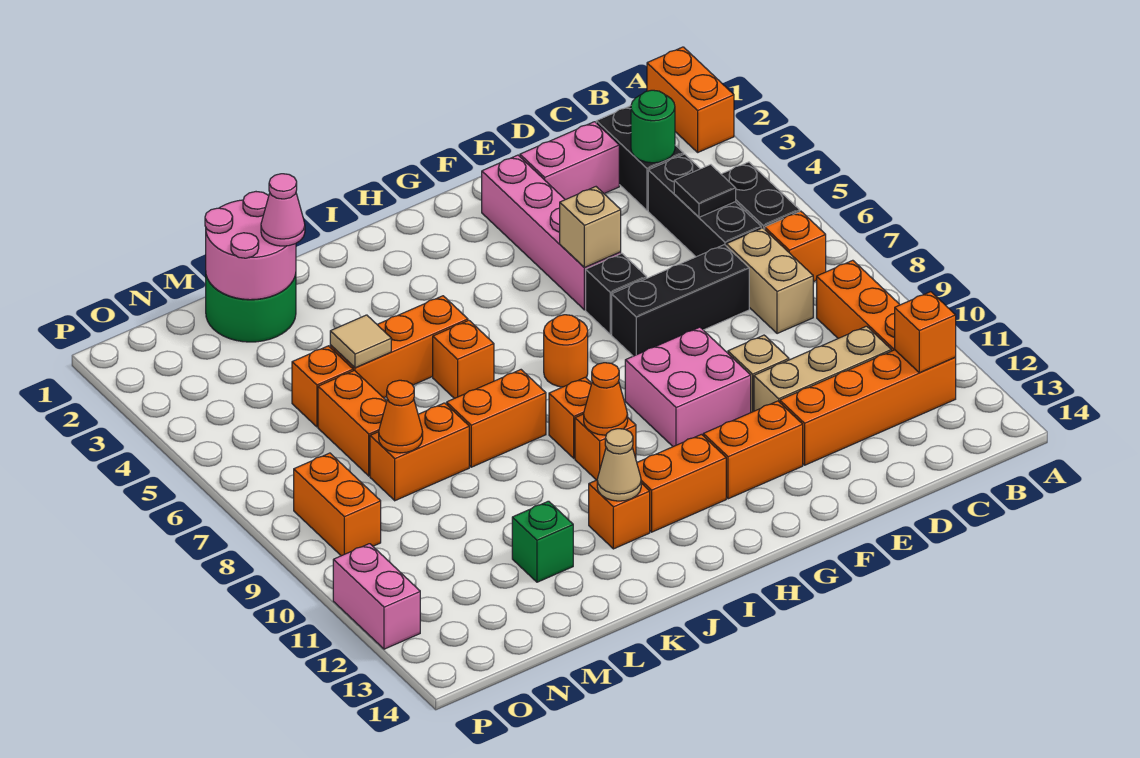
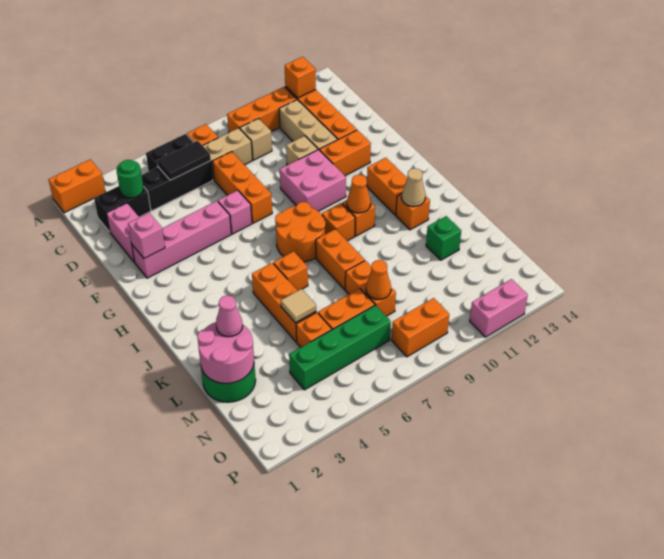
black 1x1 tile [674,165,736,217] -> black 1x2 tile [157,141,211,180]
black 1x3 brick [612,245,749,356] -> orange 1x3 brick [212,152,272,223]
none -> pink 1x1 brick [128,213,165,258]
tan 1x1 brick [560,187,621,267] -> tan 1x1 brick moved to [240,118,272,160]
black 1x1 brick [586,254,647,335] -> pink 1x1 brick [218,190,252,234]
orange 1x2 brick [703,401,803,499] -> orange 1x2 brick turned to [320,130,371,176]
orange 1x1 round brick [544,315,588,387] -> orange 2x2 round brick [275,202,326,262]
none -> green 1x4 brick [289,305,391,390]

